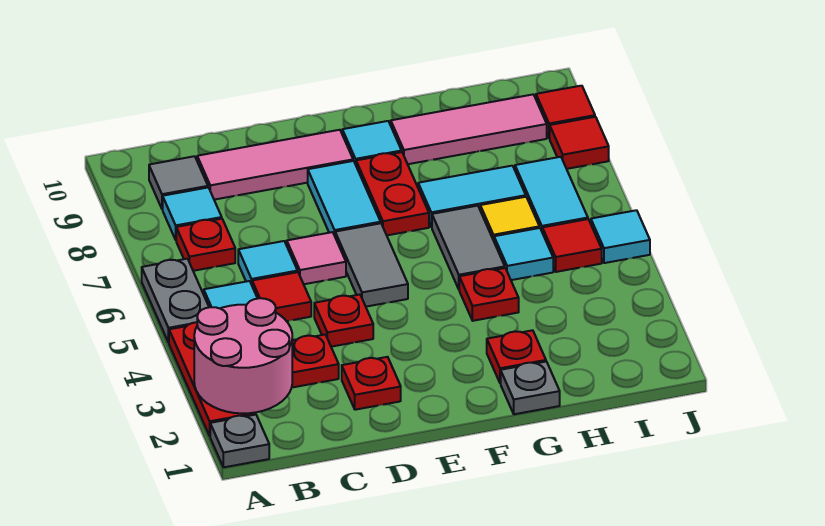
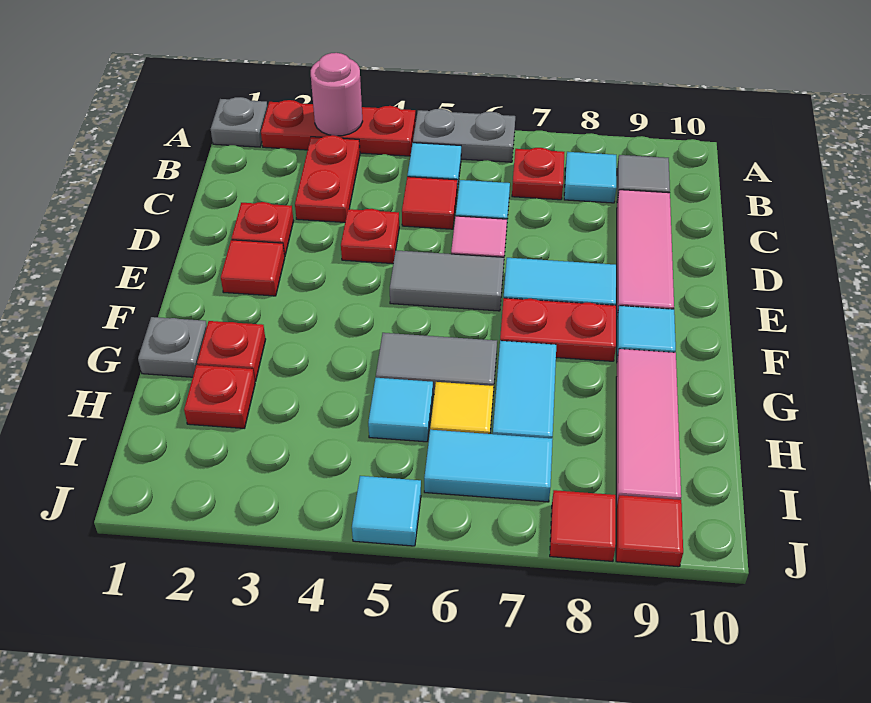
pink 2x2 round brick [194,298,292,413] -> pink 1x1 round brick [311,53,363,136]
red 1x1 plate [459,268,519,321] -> red 1x1 plate moved to [184,365,255,428]
red 1x1 tile [542,219,602,272] -> red 1x1 tile moved to [221,240,285,296]

